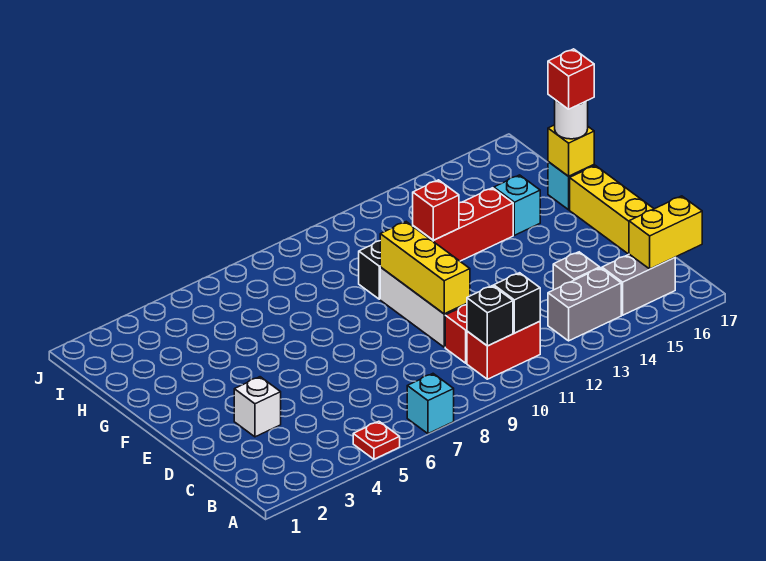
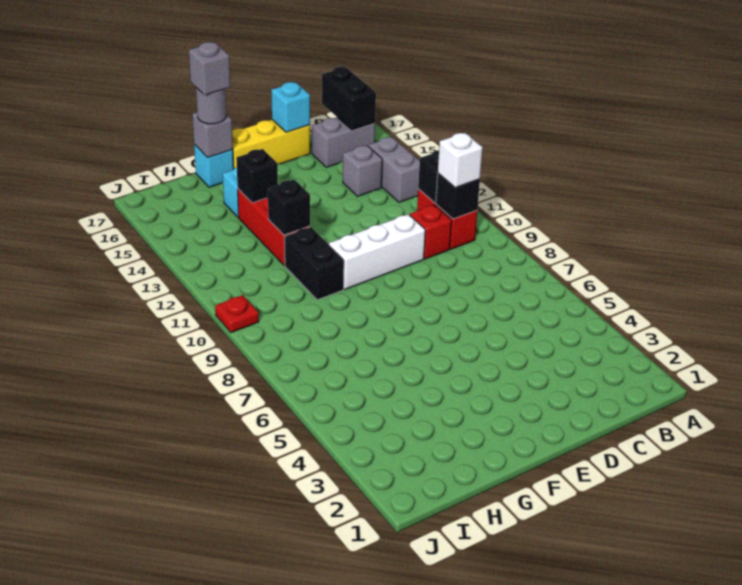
red 1x1 plate [353,421,400,459] -> red 1x1 plate moved to [215,295,259,333]
cyan 1x1 brick [407,374,454,434] -> cyan 1x1 brick moved to [271,82,310,132]
grey 1x2 brick [602,254,675,315] -> grey 1x2 brick turned to [312,117,375,167]
yellow 1x2 brick [629,196,702,269] -> black 1x2 brick [322,67,376,130]
white 1x1 brick [234,377,281,437] -> white 1x1 brick moved to [438,133,483,188]
yellow 1x3 brick [380,222,470,314] -> none
red 1x1 brick [413,180,459,240] -> black 1x1 brick [268,180,310,235]
none -> black 1x1 brick [236,149,278,203]
yellow 1x1 brick [548,125,594,176] -> grey 1x1 brick [192,112,233,158]
white 1x1 round brick [555,100,588,139] -> grey 1x1 round brick [196,88,226,124]
red 1x1 brick [548,49,594,109] -> grey 1x1 brick [189,42,230,95]

